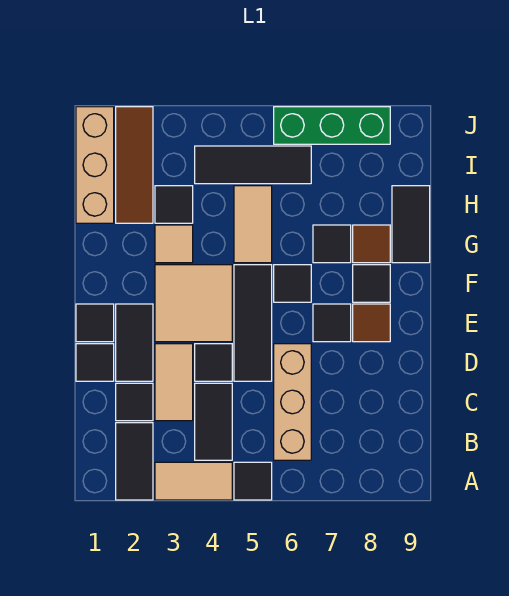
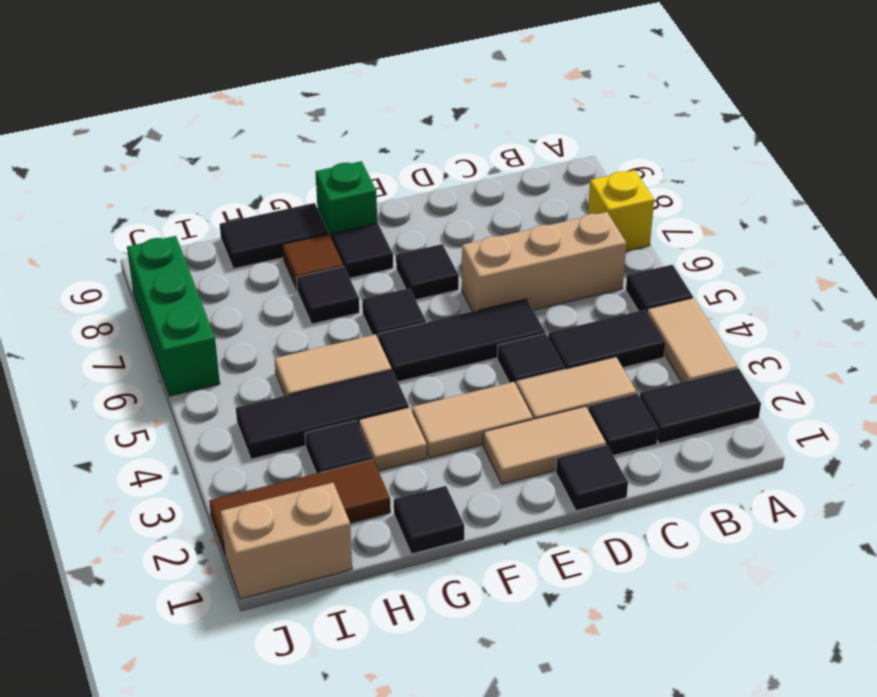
none -> yellow 1x1 brick [588,170,654,251]
black 1x2 tile [116,304,153,381] -> tan 1x2 tile [483,406,606,484]
black 1x1 tile [76,304,114,342] -> black 1x1 tile moved to [394,486,464,554]
tan 2x2 tile [155,265,232,342] -> tan 1x2 tile [412,382,533,458]
brown 1x1 tile [353,304,390,342] -> none
none -> green 1x1 brick [315,161,377,239]
tan 1x3 brick [76,107,114,223] -> tan 1x2 brick [221,483,352,599]
black 1x3 tile [195,146,311,184] -> black 1x3 tile turned to [236,370,409,459]

